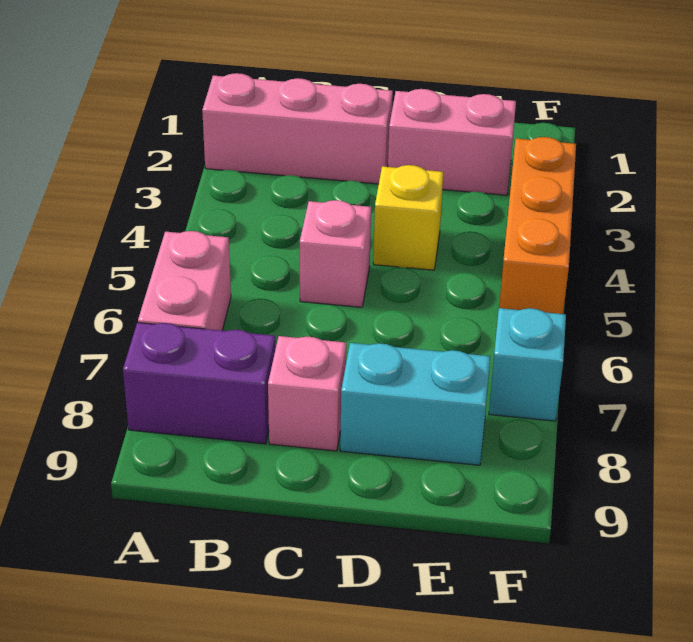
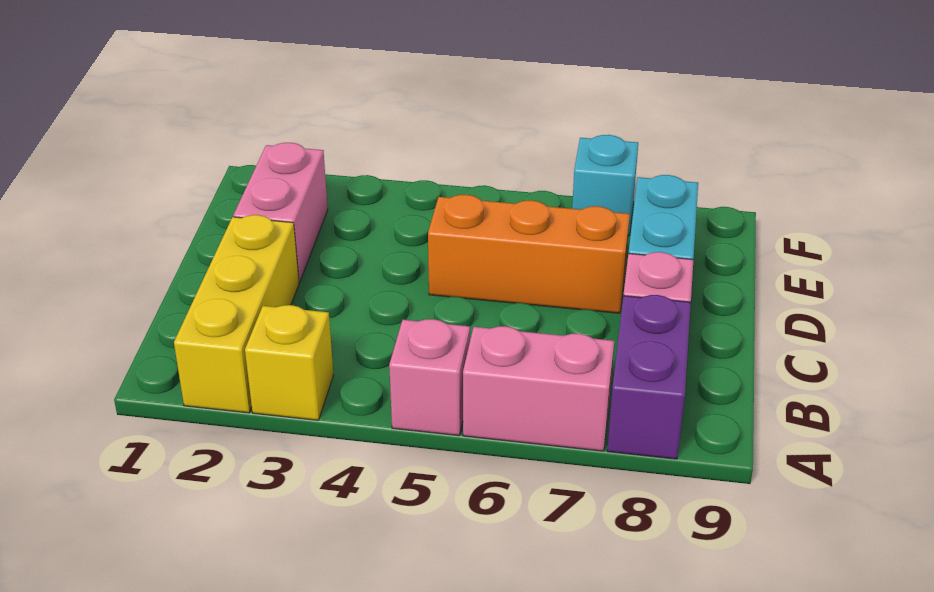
pink 1x3 brick [202,73,393,184] -> yellow 1x3 brick [174,215,299,413]
pink 1x1 brick [300,200,371,307] -> pink 1x1 brick moved to [389,319,470,436]
yellow 1x1 brick [373,165,443,270] -> yellow 1x1 brick moved to [245,305,334,420]
orange 1x3 brick [499,137,576,314] -> orange 1x3 brick moved to [428,195,630,313]

